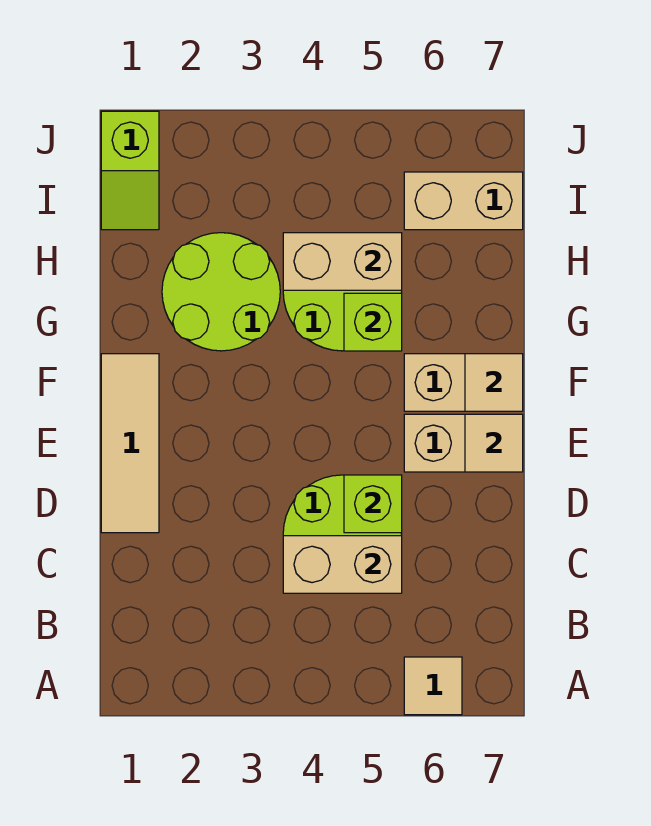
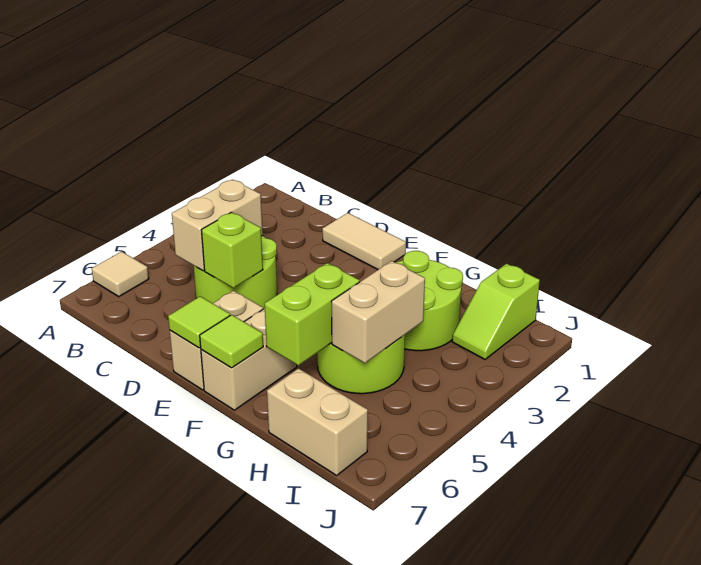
tan 1x3 tile [101,354,159,533] -> tan 1x2 tile [322,213,406,270]
tan 1x1 tile [465,414,523,472] -> lime 1x1 tile [168,296,230,348]
tan 1x1 tile [465,354,523,411] -> lime 1x1 tile [200,315,263,368]
lime 1x1 brick [344,293,402,351] -> lime 1x2 brick [264,263,360,366]
lime 1x2 slope [101,111,159,230] -> lime 1x2 slope turned to [452,264,540,359]
tan 1x2 brick [404,172,523,230] -> tan 1x2 brick turned to [267,368,368,475]

